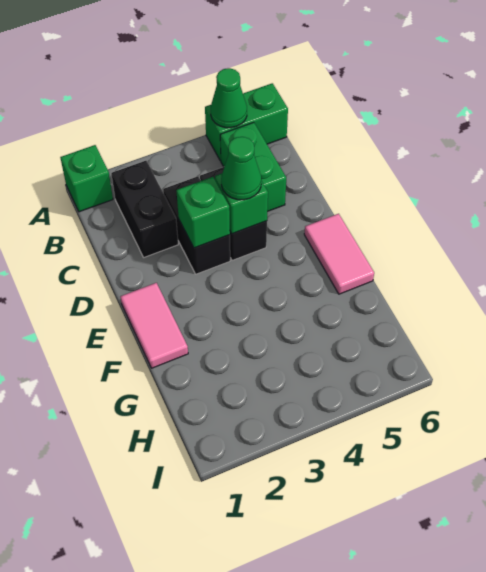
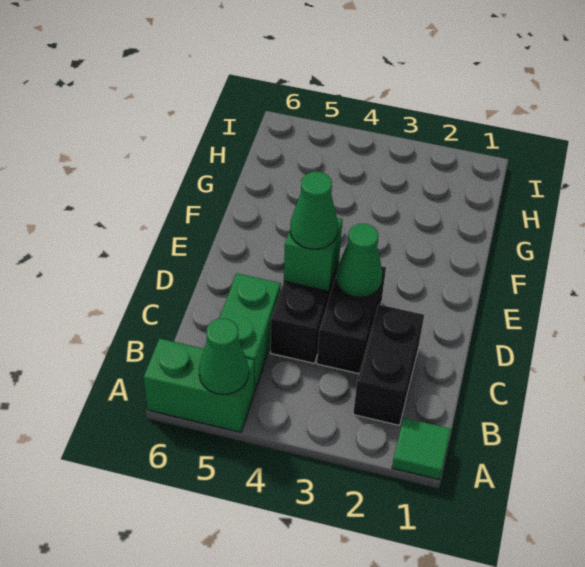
green 1x1 brick [60,145,113,212] -> green 1x1 tile [392,418,451,480]
green 1x1 brick [176,177,230,248] -> green 1x1 cone [336,224,383,297]
pink 1x2 tile [120,283,188,368] -> none
pink 1x2 tile [304,214,374,294] -> none

